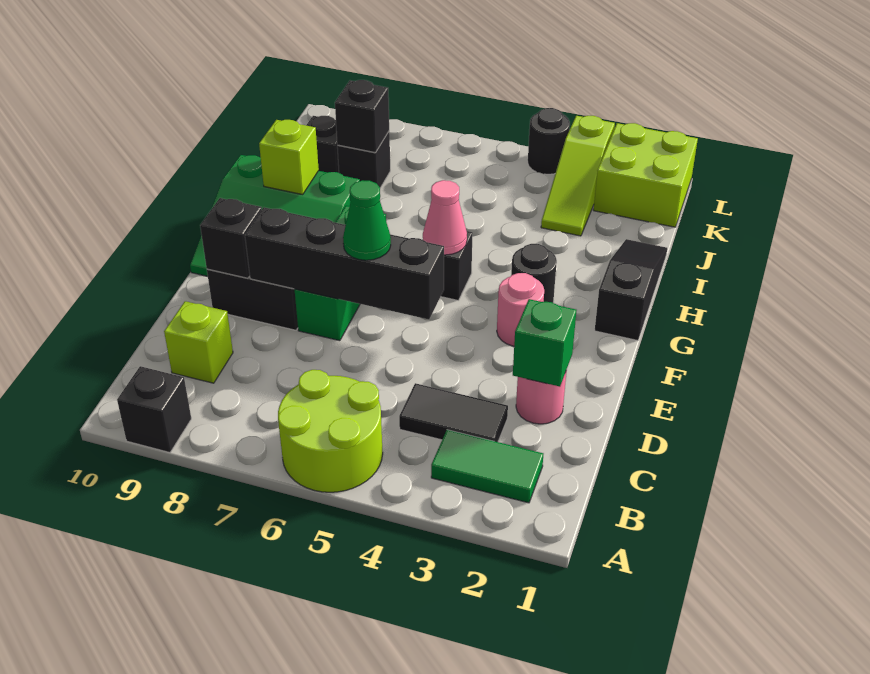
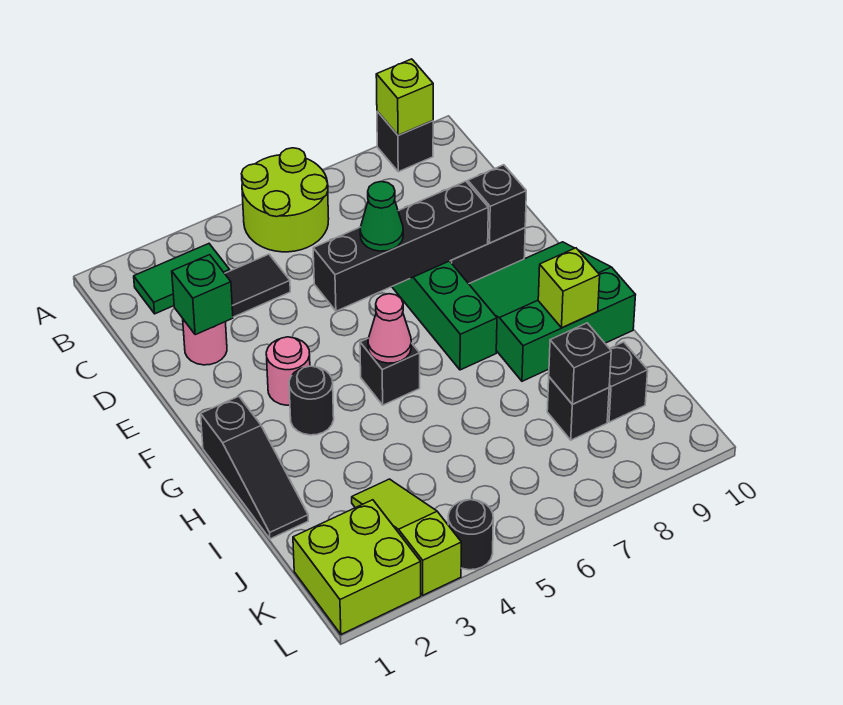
lime 1x1 brick [164,301,233,383] -> lime 1x1 brick moved to [376,59,433,135]

